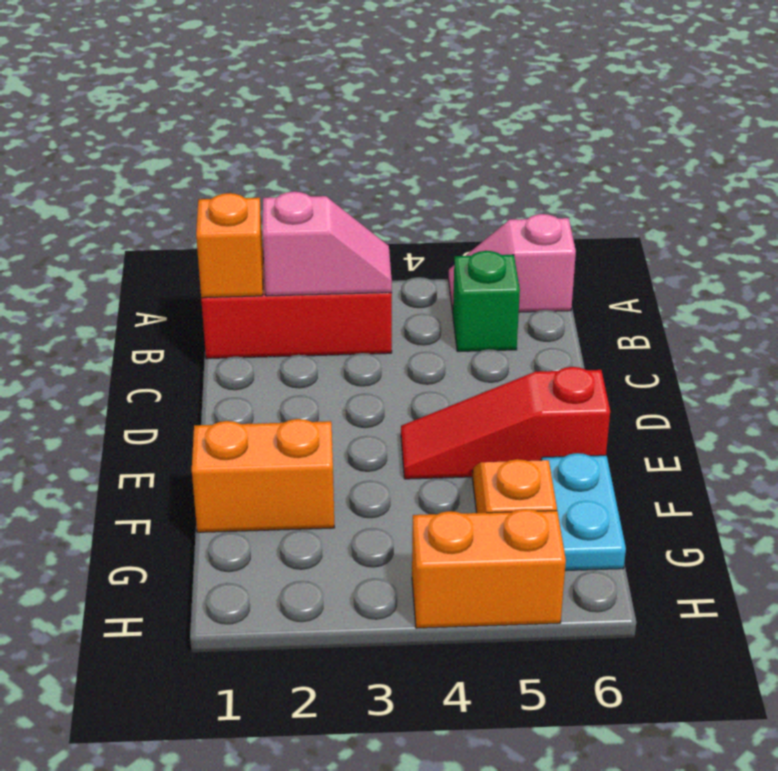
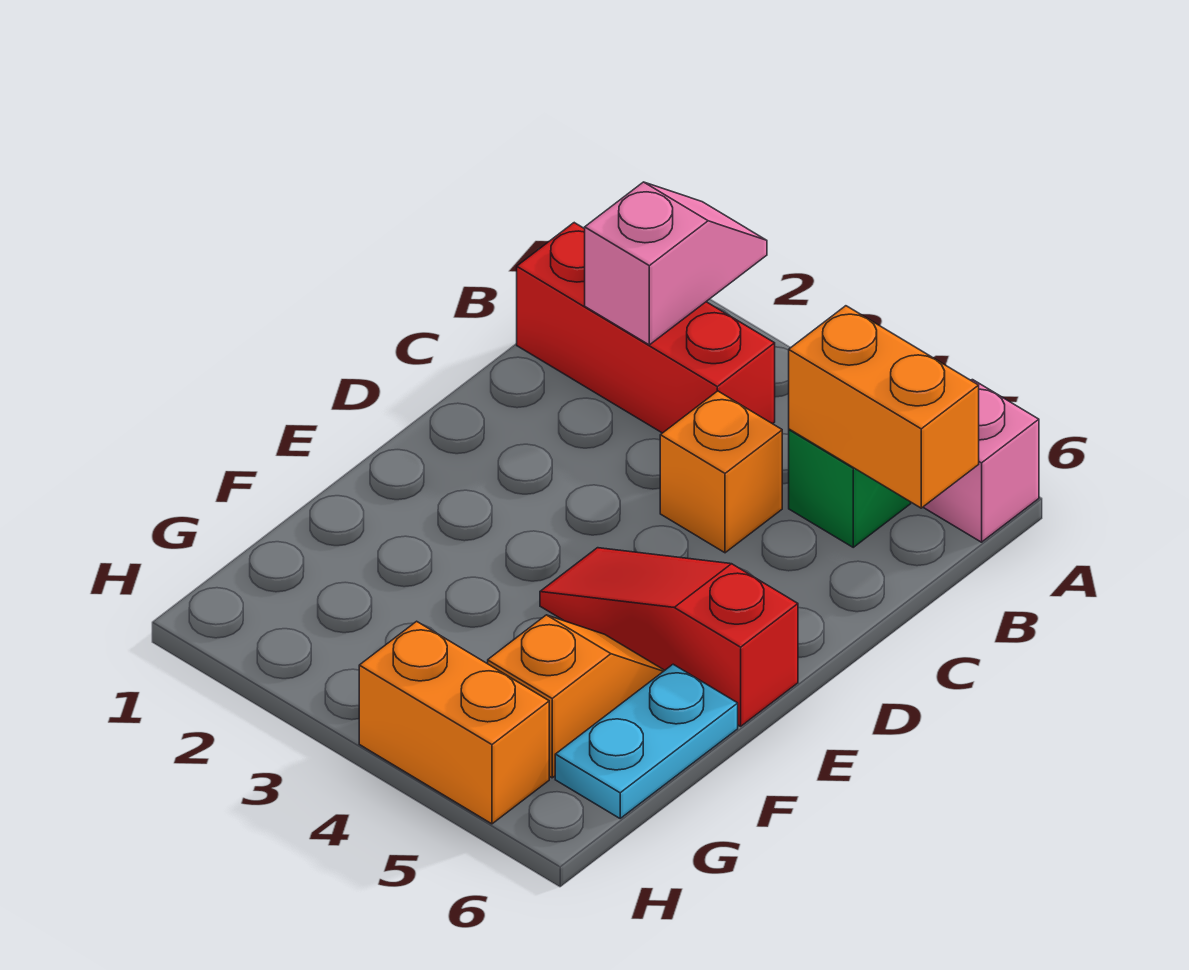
orange 1x1 brick [196,193,263,298] -> orange 1x1 brick moved to [660,391,782,553]
pink 1x2 slope [263,192,392,296] -> pink 1x2 slope turned to [585,182,767,345]
orange 1x2 brick [192,419,335,532] -> orange 1x2 brick moved to [789,306,979,508]

